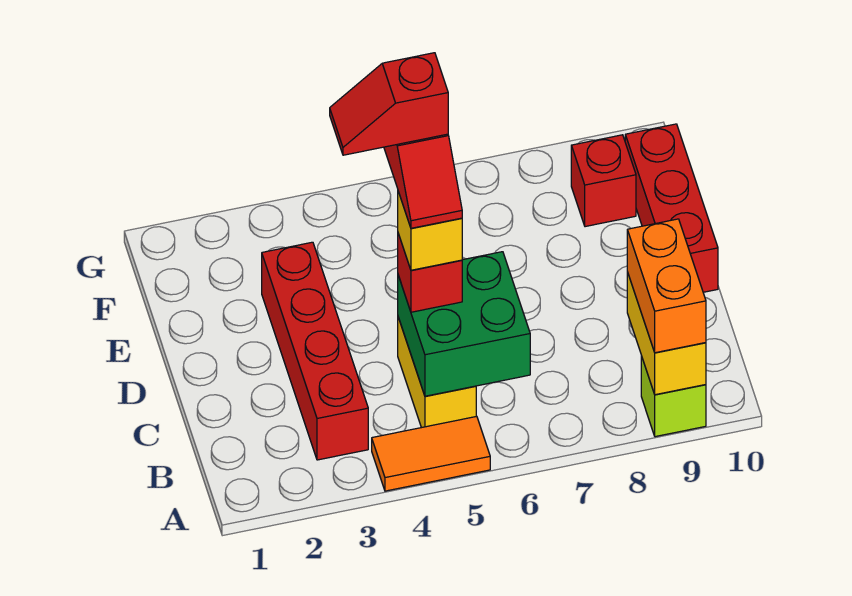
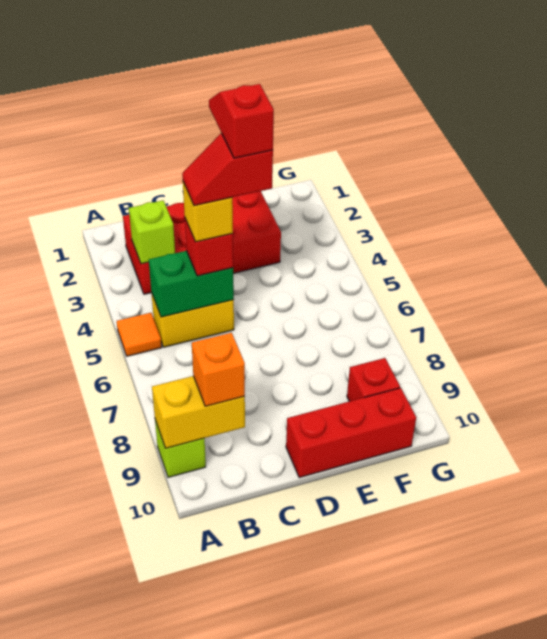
orange 1x2 tile [372,416,490,491] -> orange 1x1 tile [117,313,162,356]
orange 1x2 brick [627,219,706,353] -> orange 1x1 brick [192,333,245,406]
red 1x4 brick [262,242,368,460] -> red 2x4 brick [123,191,281,294]
none -> lime 1x1 brick [129,200,175,264]
green 2x2 brick [398,252,530,396] -> green 1x2 brick [149,251,234,317]

